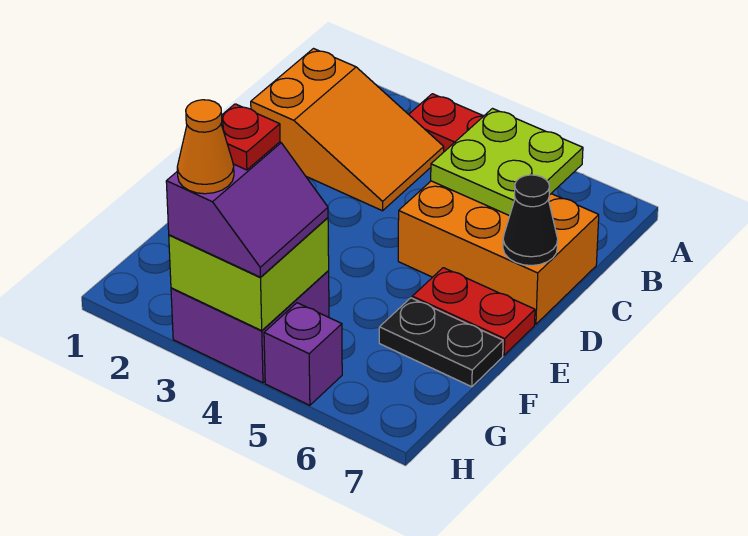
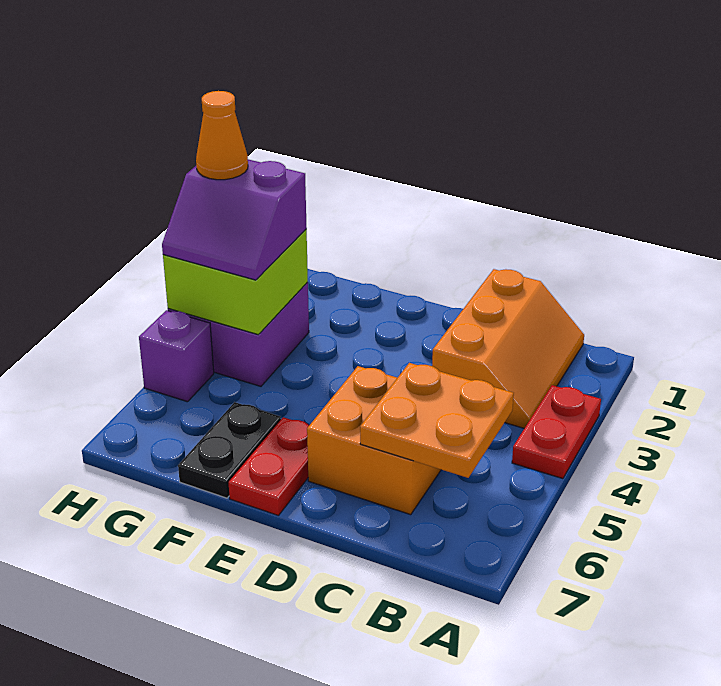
orange 2x3 slope [251,49,444,211] -> orange 2x3 slope turned to [432,269,584,428]
lime 2x2 plate [431,109,583,216] -> orange 2x2 plate [360,363,514,478]
orange 2x3 brick [398,181,599,324] -> orange 2x2 brick [307,366,441,515]
black 1x1 cone [503,175,558,266] -> none
red 1x1 plate [221,104,280,170] -> none

